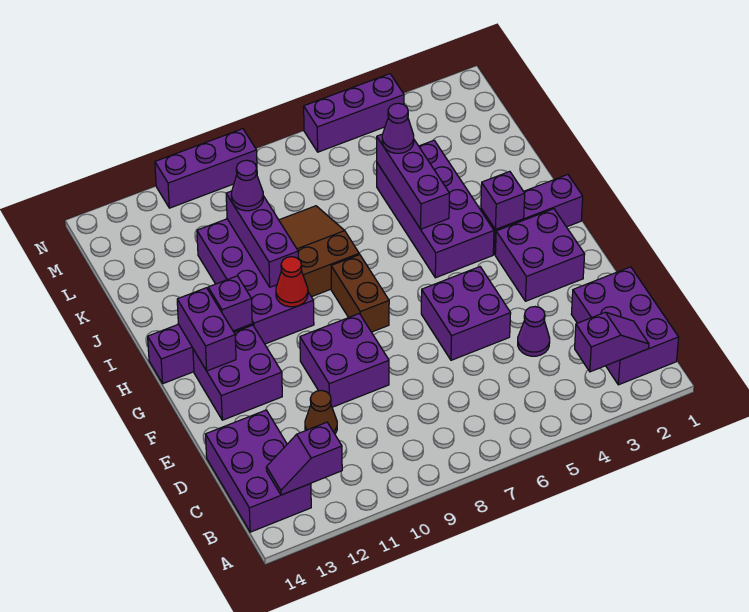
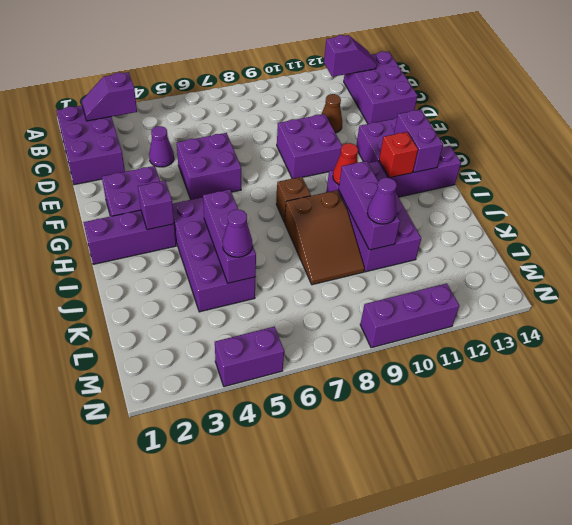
brown 1x2 brick [331,254,389,332] -> brown 1x1 brick [276,177,311,222]
purple 1x1 brick [208,276,252,331] -> red 1x1 brick [379,132,418,178]
purple 1x3 brick [304,74,404,152] -> purple 1x2 brick [215,327,284,387]

